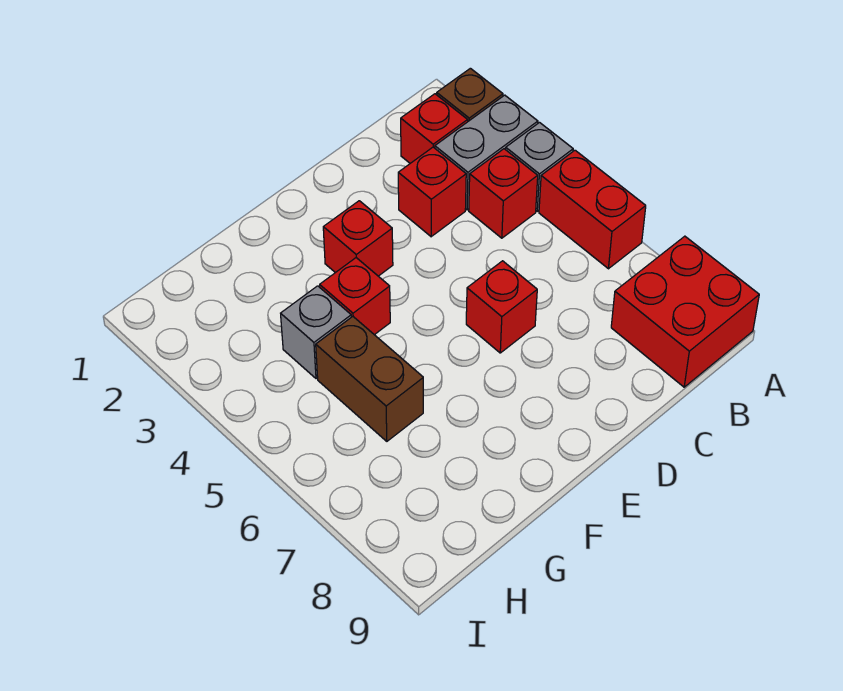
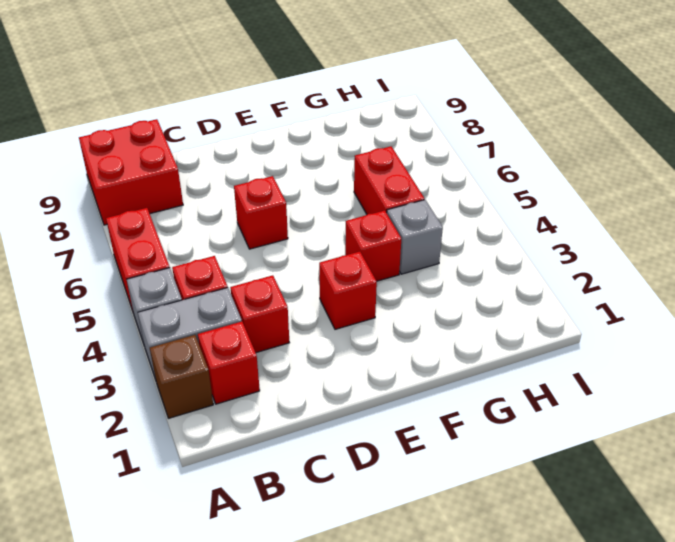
brown 1x2 brick [316,317,423,441] -> red 1x2 brick [354,146,424,214]

